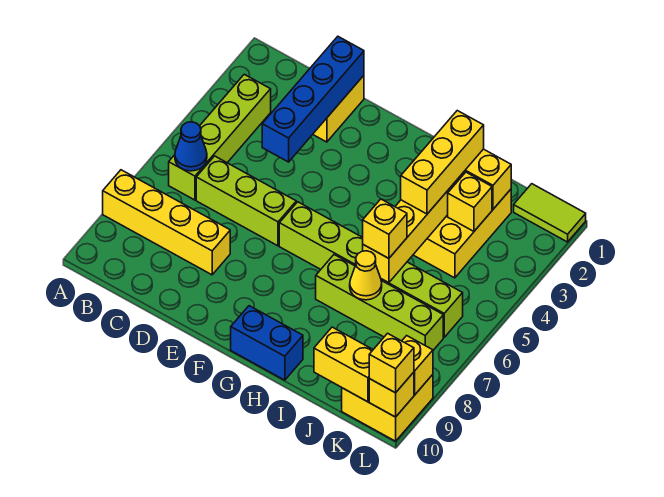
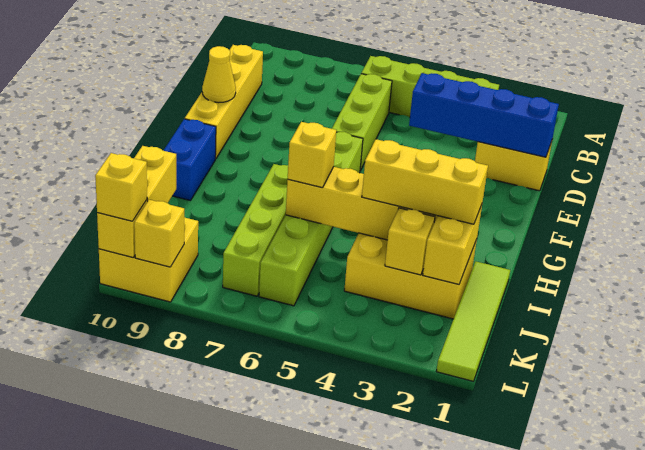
yellow 1x4 brick [103,170,230,275] -> yellow 1x4 brick moved to [185,45,263,159]
blue 1x1 cone [175,122,207,171] -> none
yellow 1x1 cone [350,251,382,300] -> yellow 1x1 cone moved to [202,46,236,103]
lime 1x2 tile [514,184,586,242] -> lime 1x4 tile [436,261,510,381]

